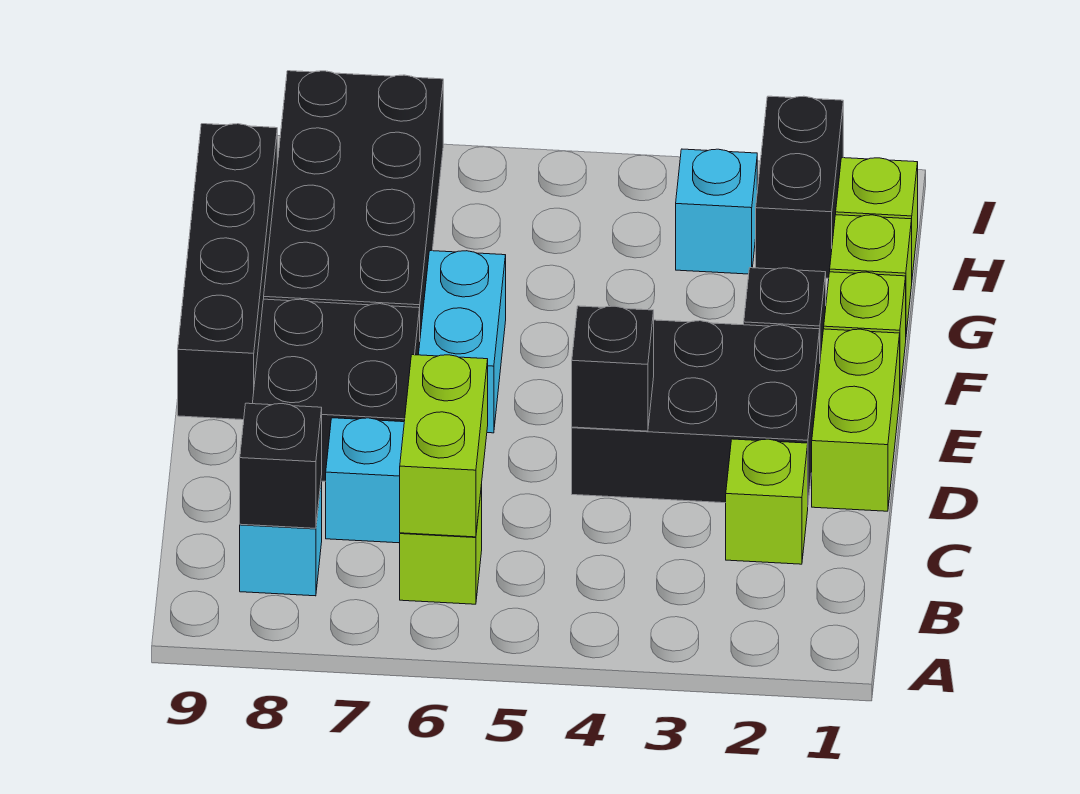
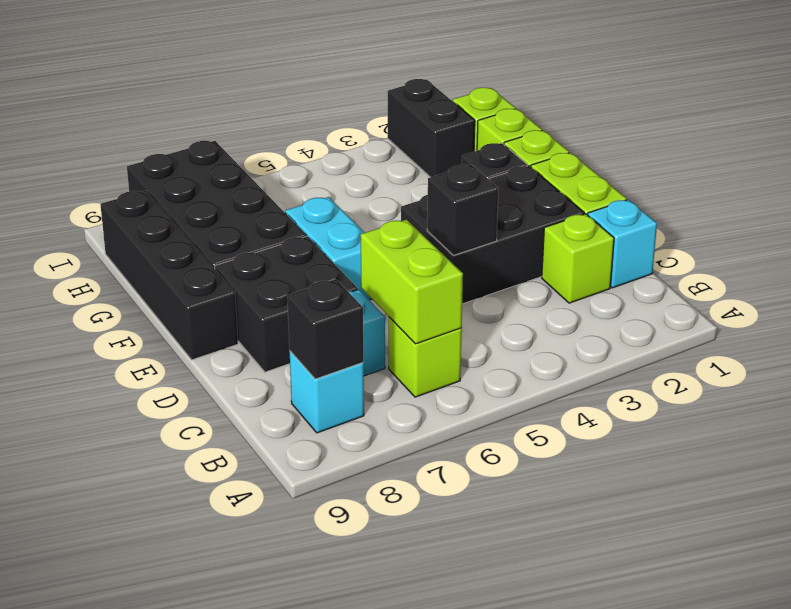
cyan 1x1 brick [676,149,757,274] -> cyan 1x1 brick moved to [588,200,657,288]

